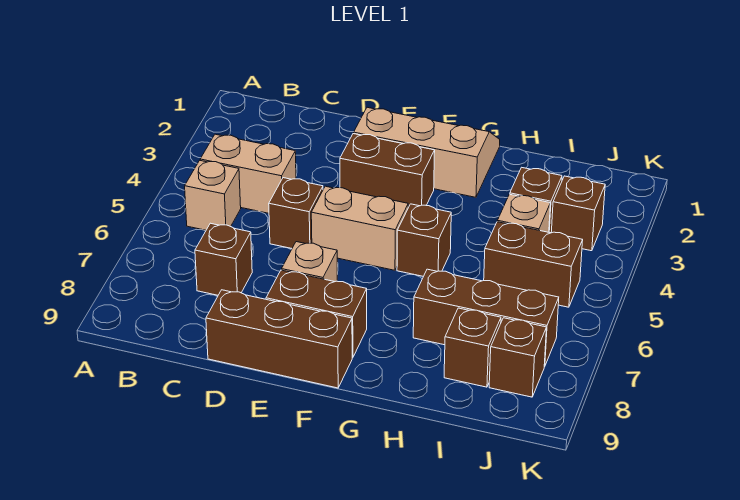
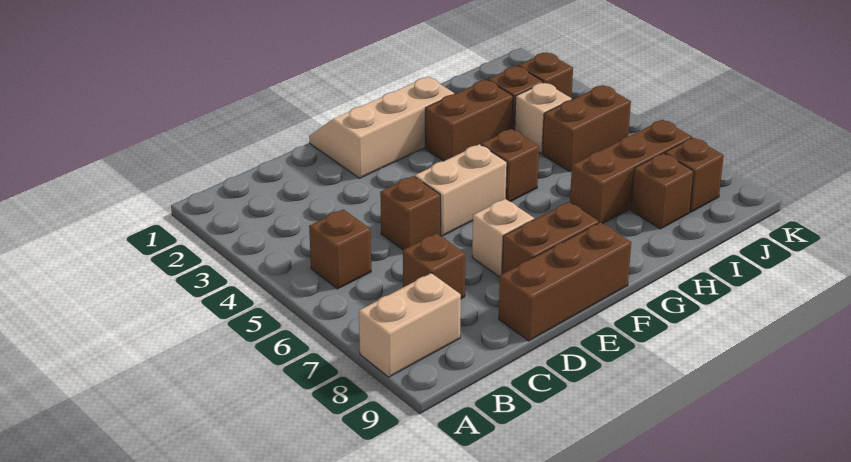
tan 1x2 brick [200,134,296,213] -> tan 1x2 brick moved to [359,273,461,377]
tan 1x1 brick [185,161,241,230] -> brown 1x1 brick [309,209,371,289]
brown 1x2 brick [340,134,435,207] -> brown 1x2 brick moved to [425,80,513,161]

